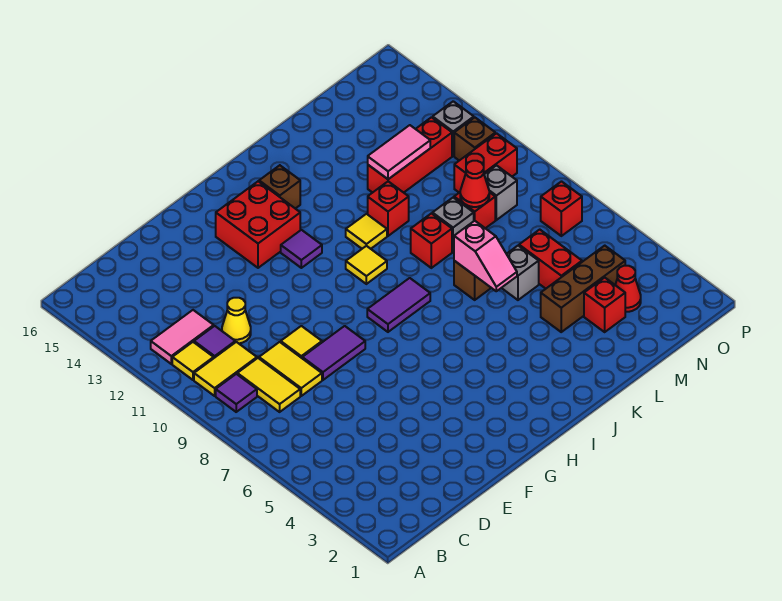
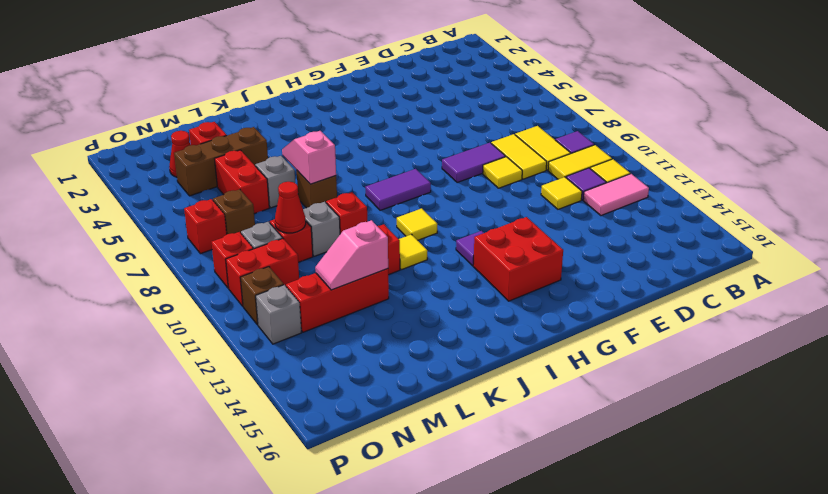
yellow 1x1 cone [222,298,251,343] -> yellow 1x1 tile [541,177,582,209]
brown 1x1 brick [259,165,300,209] -> brown 1x1 brick moved to [213,189,255,234]
pink 1x2 tile [368,125,430,179] -> pink 1x2 slope [315,220,388,290]
none -> red 1x1 brick [212,232,253,288]

